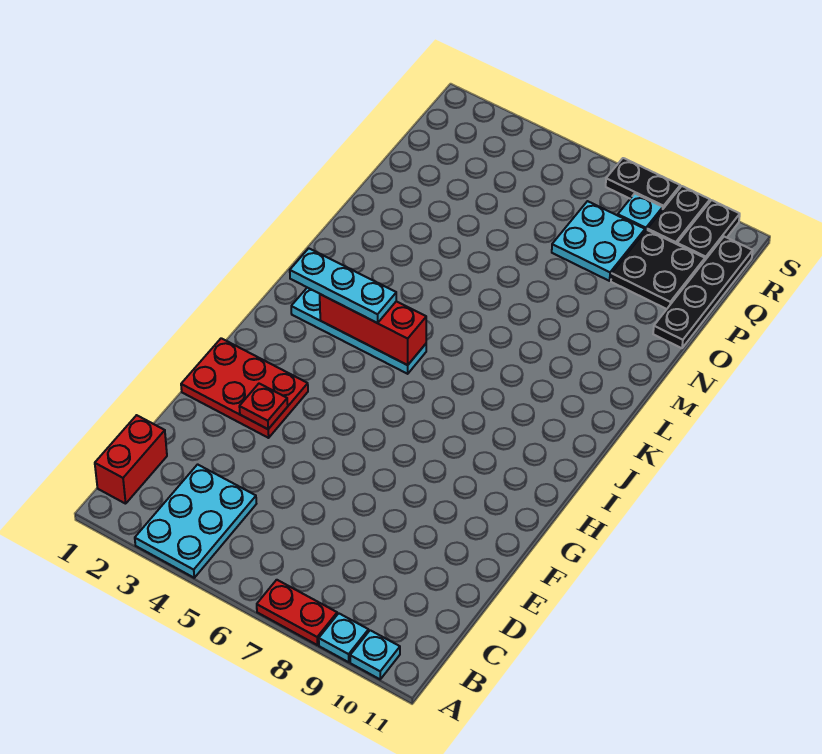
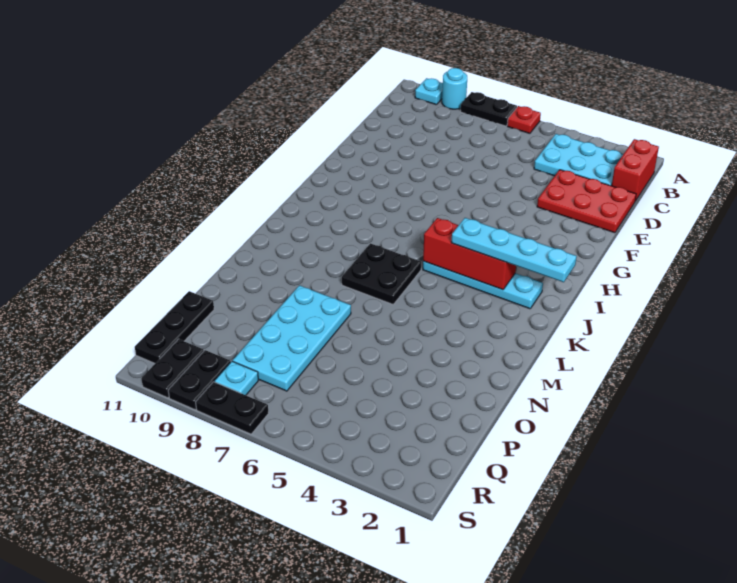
cyan 2x3 plate [135,464,256,578] -> cyan 2x3 plate turned to [534,134,623,186]
red 1x2 plate [257,580,337,645] -> black 1x2 plate [461,92,517,126]
cyan 1x1 plate [319,613,369,662] -> cyan 1x1 round brick [442,68,467,109]
red 2x3 plate [181,338,308,438] -> red 2x3 plate moved to [537,170,636,233]
red 1x1 plate [239,384,288,429] -> red 1x1 plate moved to [507,106,541,133]
cyan 1x3 plate [290,248,396,323] -> cyan 1x4 plate [451,218,577,282]
black 1x4 plate [653,237,753,348] -> black 1x3 plate [135,291,214,363]
cyan 2x2 plate [552,201,645,281] -> cyan 2x4 plate [233,285,351,391]
black 2x2 plate [611,230,705,309] -> black 2x2 plate moved to [342,243,421,304]

